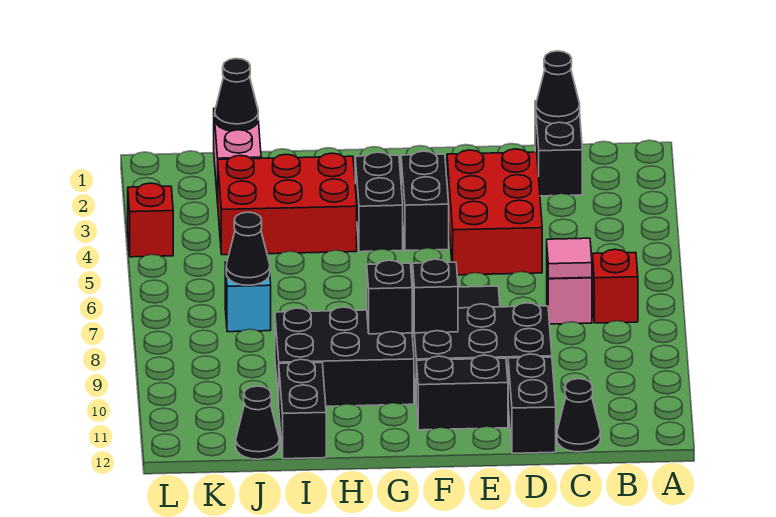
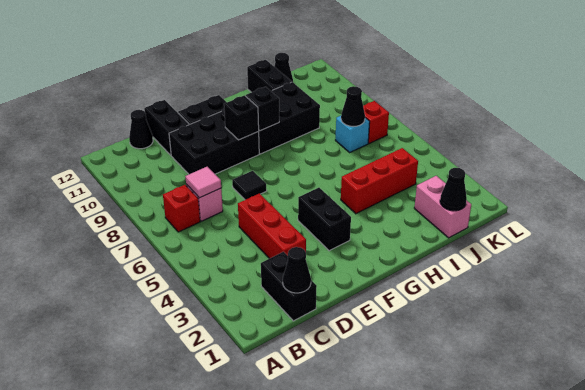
red 2x3 brick [447,149,542,275] -> red 1x3 brick [238,193,306,259]
black 1x2 brick [355,152,403,252] -> none
red 2x3 brick [218,153,357,255] -> red 1x3 brick [341,148,418,214]
red 1x1 brick [128,183,173,257] -> red 1x1 brick moved to [363,101,389,144]

